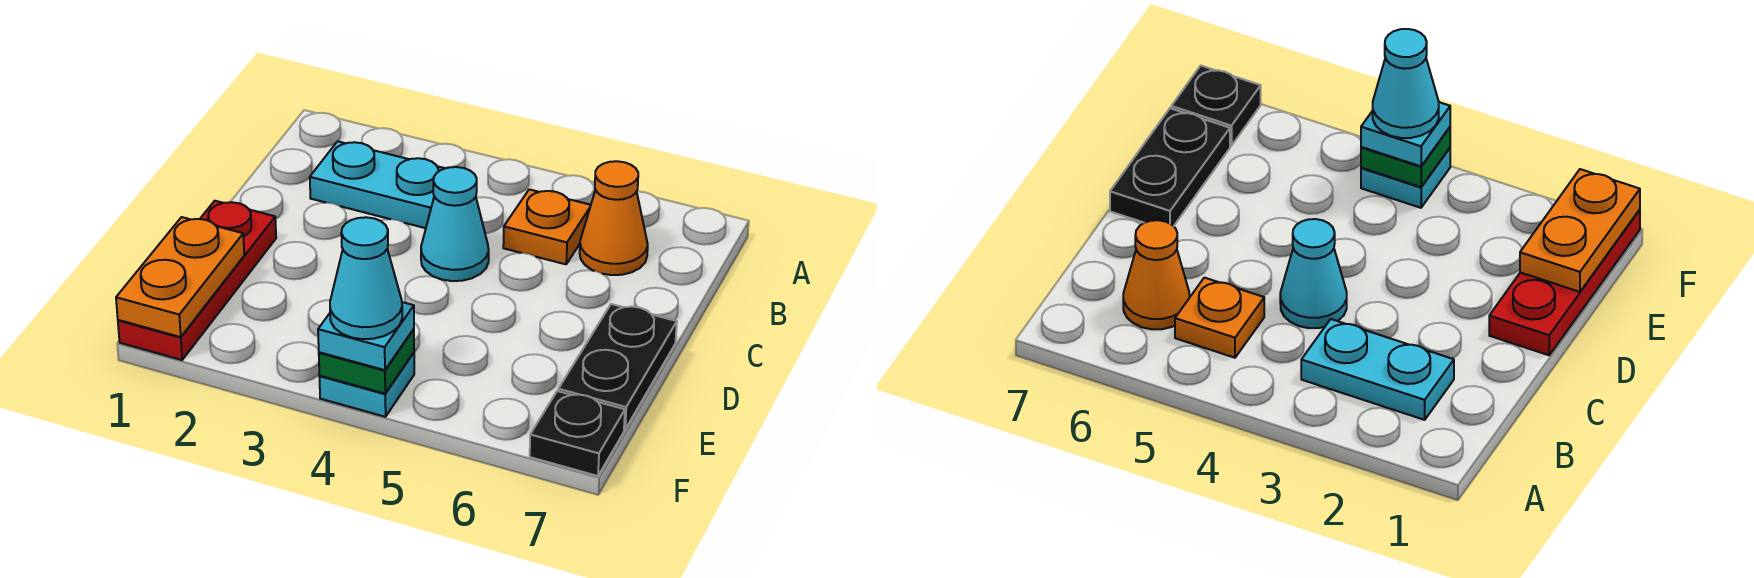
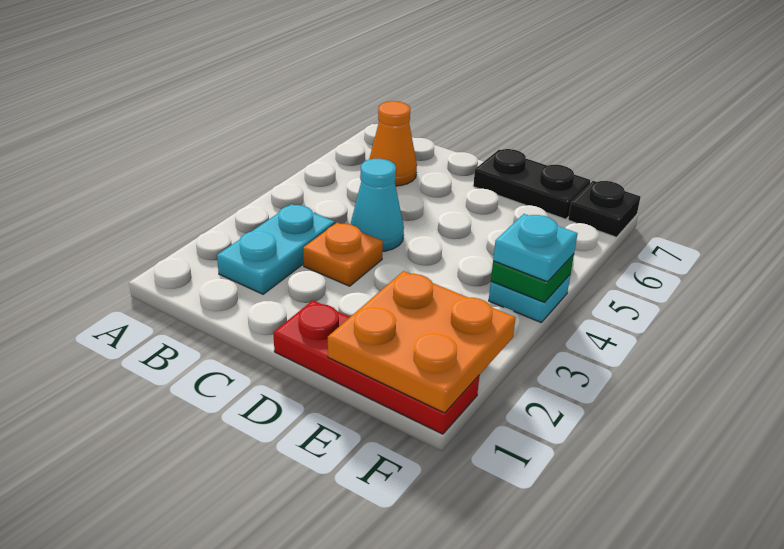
orange 1x1 plate [503,189,591,264] -> orange 1x1 plate moved to [303,223,383,286]
orange 1x2 plate [116,217,244,337] -> orange 2x2 plate [328,271,516,413]
cyan 1x1 cone [330,217,402,339] -> none

